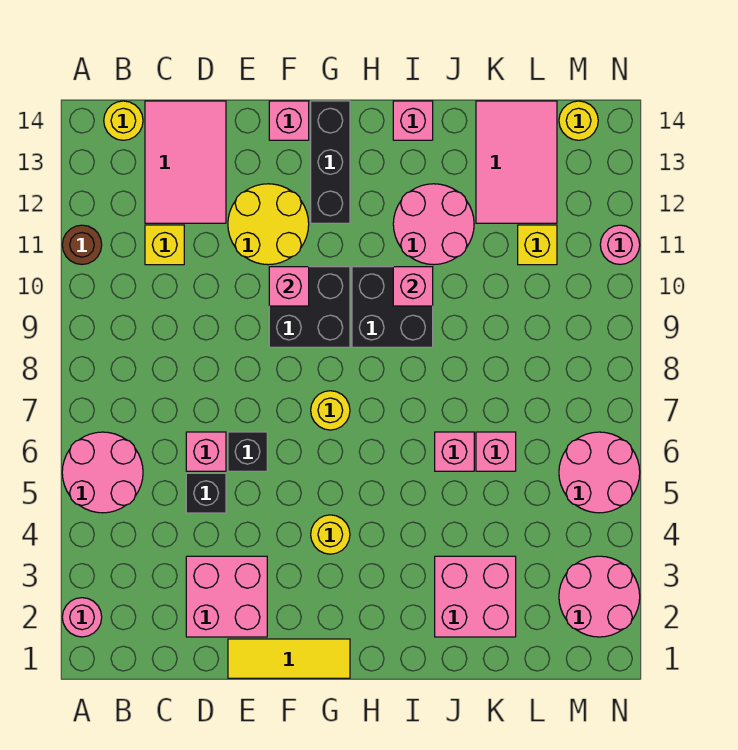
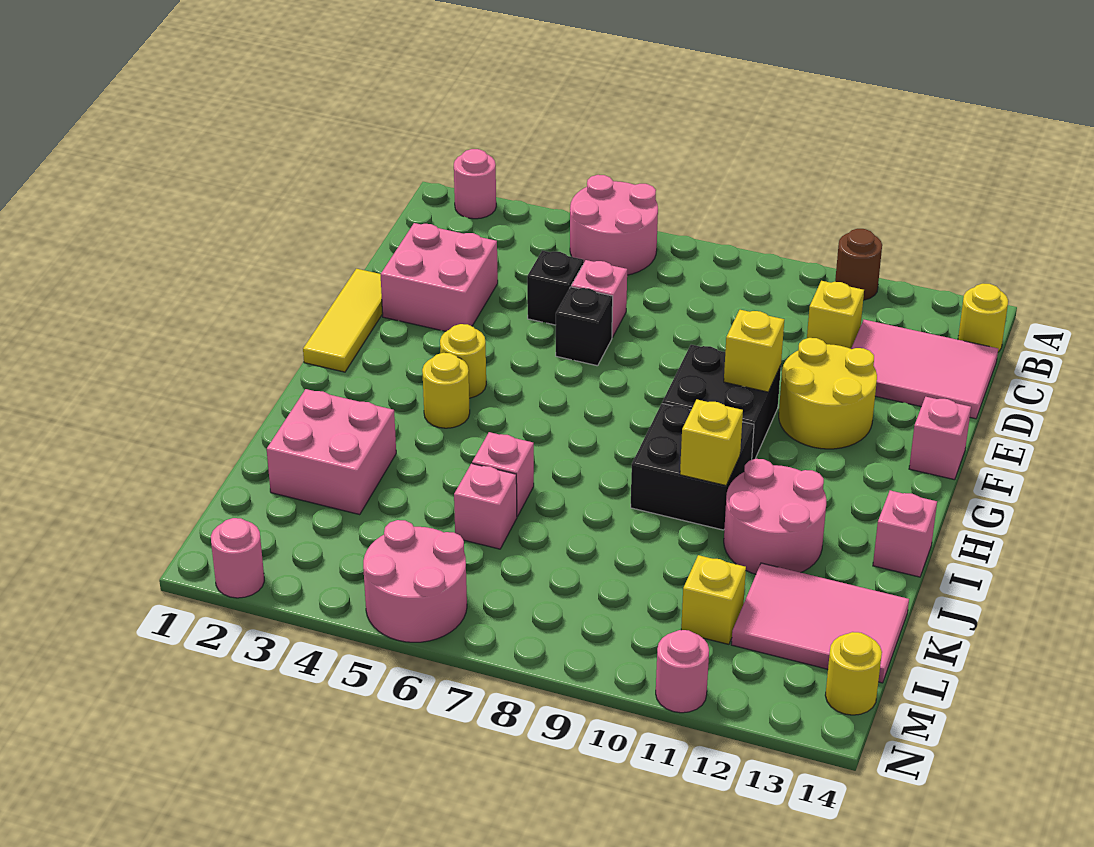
pink 1x1 brick [269,267,309,306] -> yellow 1x1 brick [724,310,784,392]
yellow 1x1 round brick [311,391,350,430] -> yellow 1x1 round brick moved to [422,353,470,428]
black 1x3 brick [311,101,350,223] -> none
pink 1x1 brick [393,267,433,306] -> yellow 1x1 brick [680,400,743,485]
pink 2x2 round brick [559,556,640,637] -> pink 1x1 round brick [211,518,264,598]

